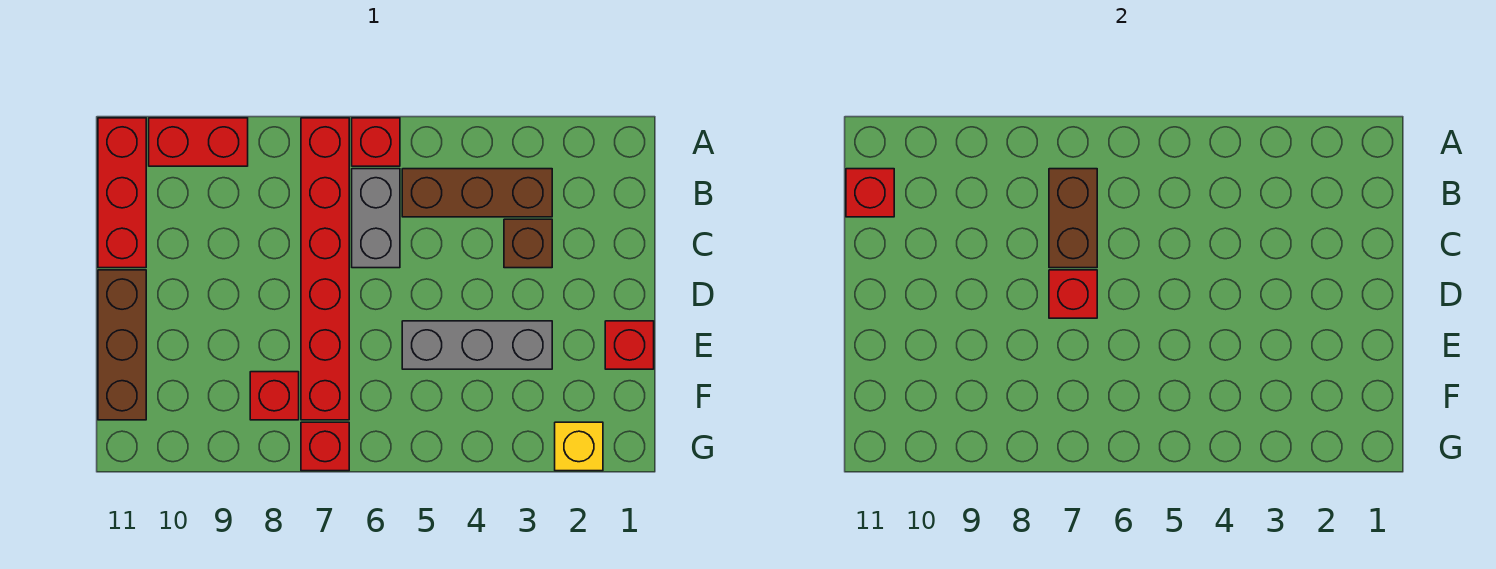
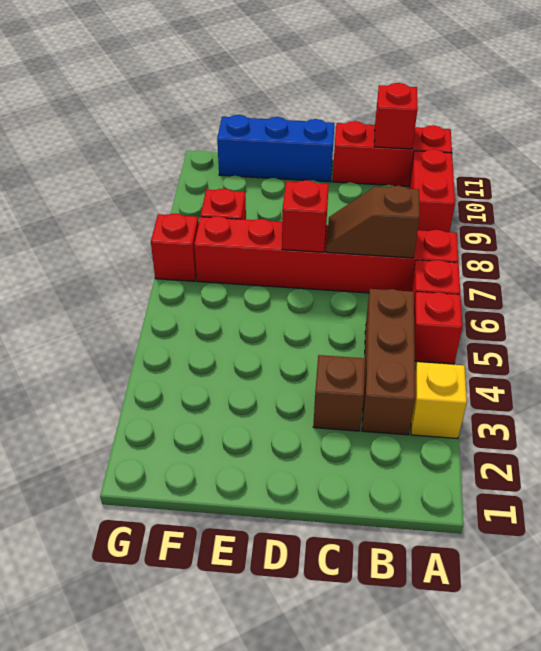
grey 1x2 brick [352,169,400,268] -> none
brown 1x2 brick [1049,169,1097,268] -> brown 1x2 slope [326,186,420,258]
brown 1x3 brick [98,270,146,420] -> blue 1x3 brick [217,115,335,182]
red 1x1 brick [605,321,654,369] -> red 1x1 brick moved to [414,292,462,364]
grey 1x3 brick [402,321,552,369] -> none
yellow 1x1 brick [555,422,603,471] -> yellow 1x1 brick moved to [411,362,467,439]

